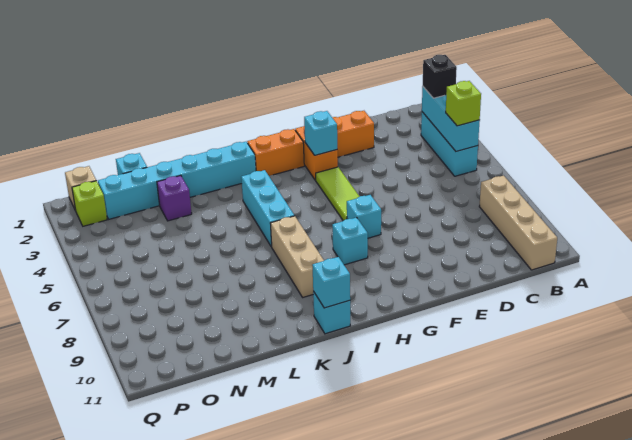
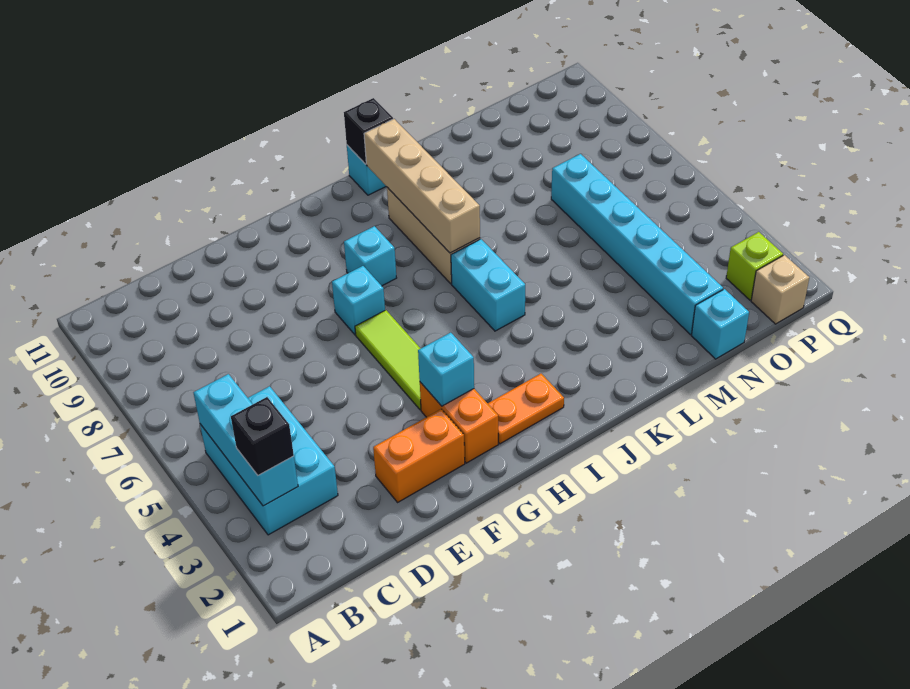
cyan 1x3 brick [421,112,478,176] -> cyan 2x3 brick [200,386,338,535]
lime 1x1 brick [446,81,481,126] -> none
tan 1x4 brick [479,176,557,270] -> tan 1x4 brick moved to [364,119,480,253]
orange 1x2 brick [247,129,304,176] -> orange 1x2 plate [488,374,564,444]
cyan 1x6 brick [98,142,256,219] -> cyan 1x6 brick turned to [551,154,723,334]
cyan 1x3 brick [241,170,294,247] -> cyan 1x2 brick [451,239,525,331]
cyan 1x1 brick [312,257,350,308] -> black 1x1 brick [344,98,393,164]
purple 1x1 brick [157,175,192,221] -> none

